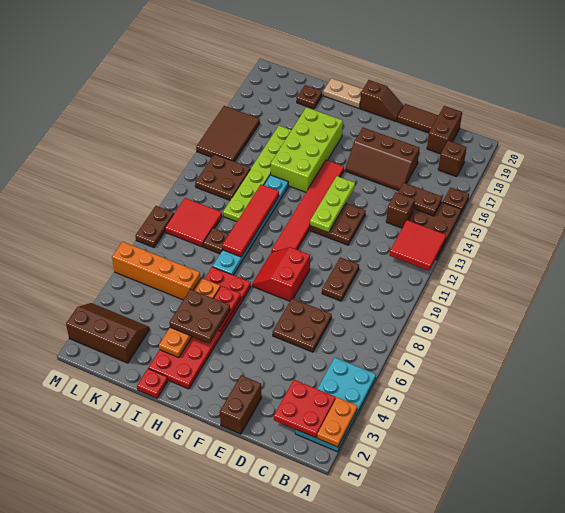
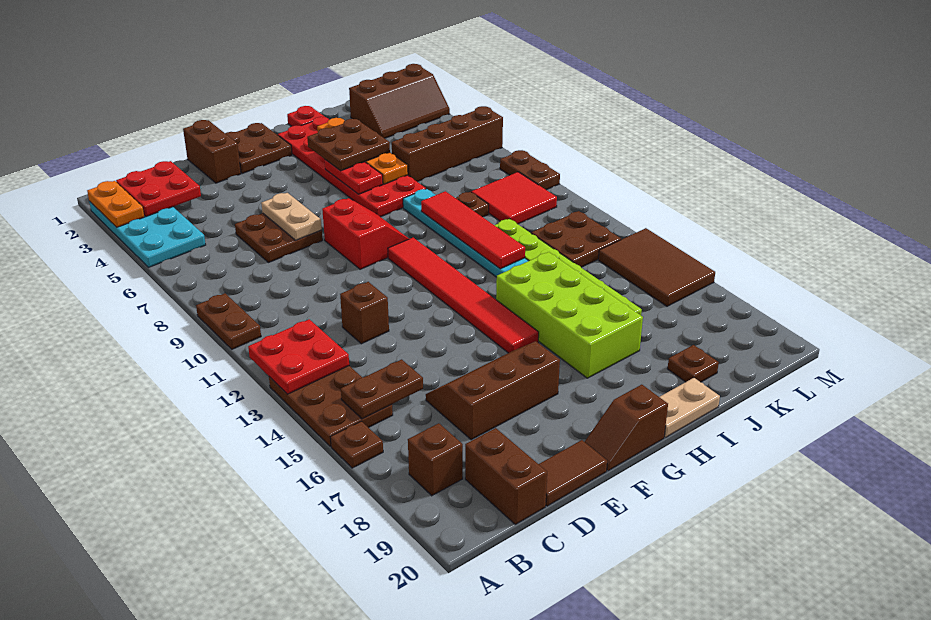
red 2x2 tile [390,220,446,271] -> red 2x2 plate [248,319,349,394]
brown 1x1 brick [386,192,415,228] -> brown 1x1 brick moved to [340,282,389,344]
brown 1x2 plate [322,257,359,301] -> brown 1x2 plate moved to [196,293,261,349]
none -> tan 1x2 plate [261,193,322,240]
brown 2x2 plate [310,203,366,245] -> brown 2x2 plate moved to [225,123,292,173]
lime 1x3 plate [310,176,355,233] -> none
orange 1x4 brick [112,242,201,300] -> brown 1x4 brick [392,106,503,182]

